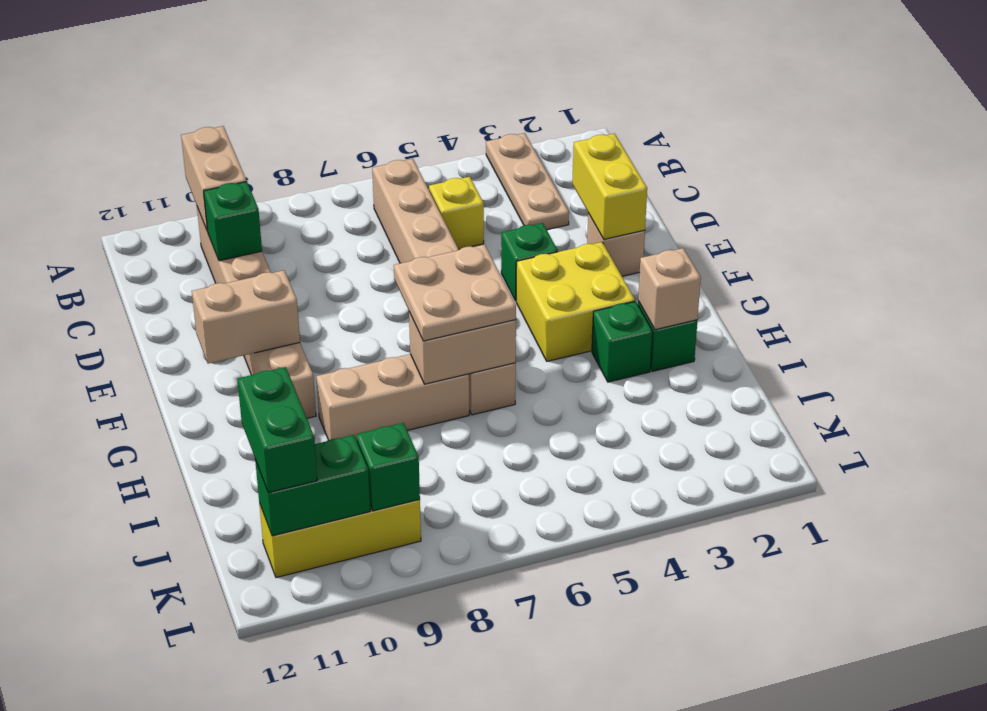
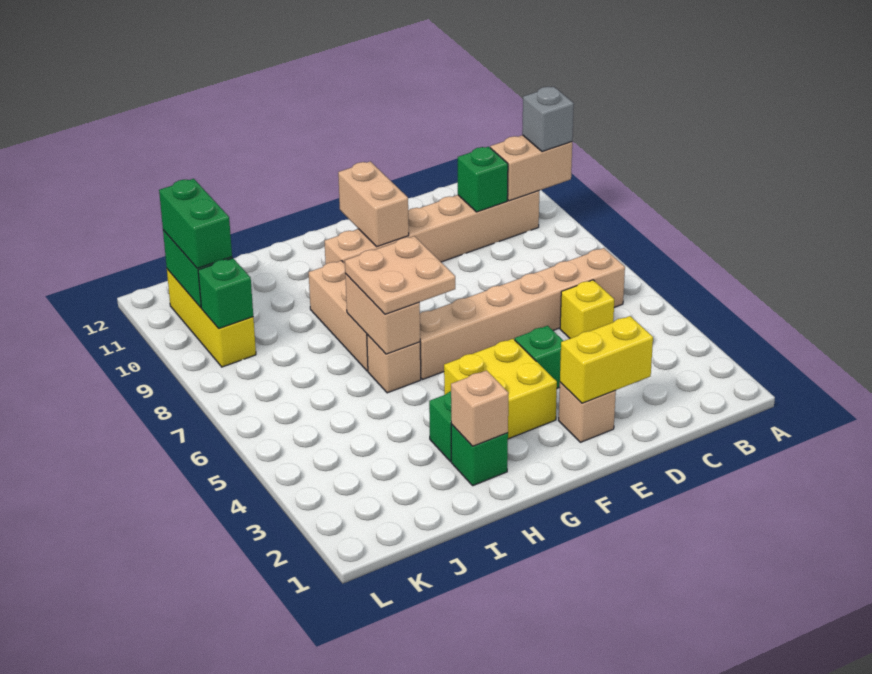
tan 1x3 plate [486,133,569,230] -> none
none -> grey 1x1 brick [522,87,574,152]
green 1x2 brick [237,367,317,493] -> green 1x2 brick turned to [159,179,232,268]

